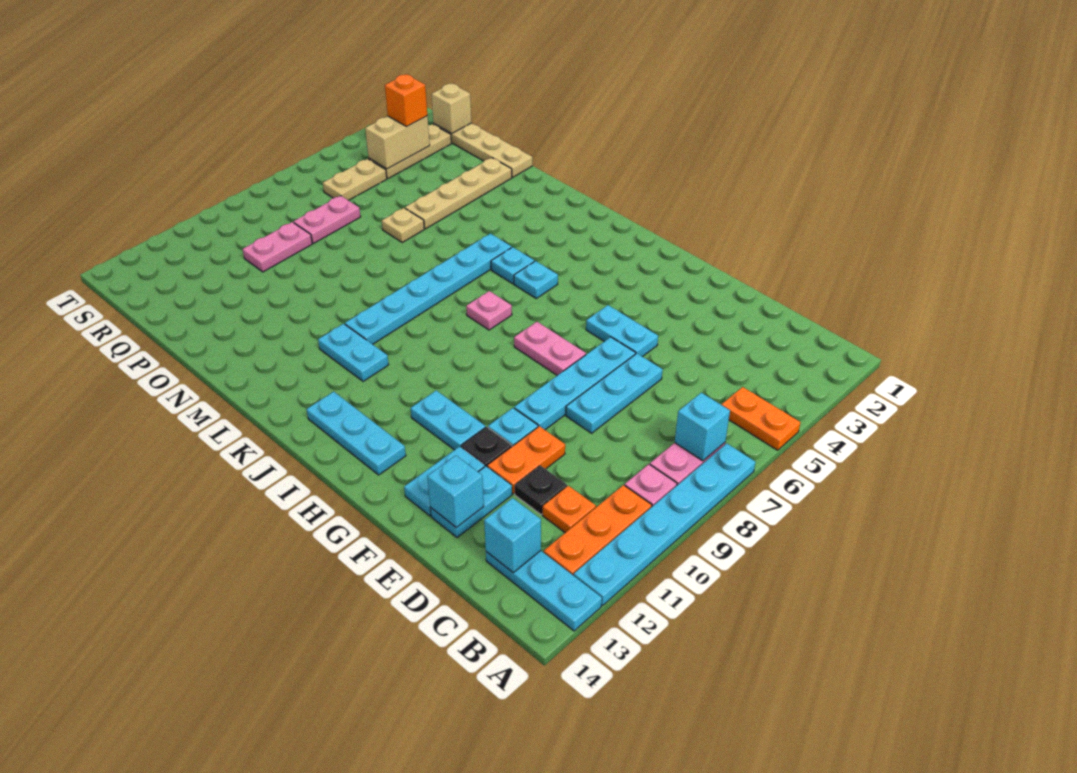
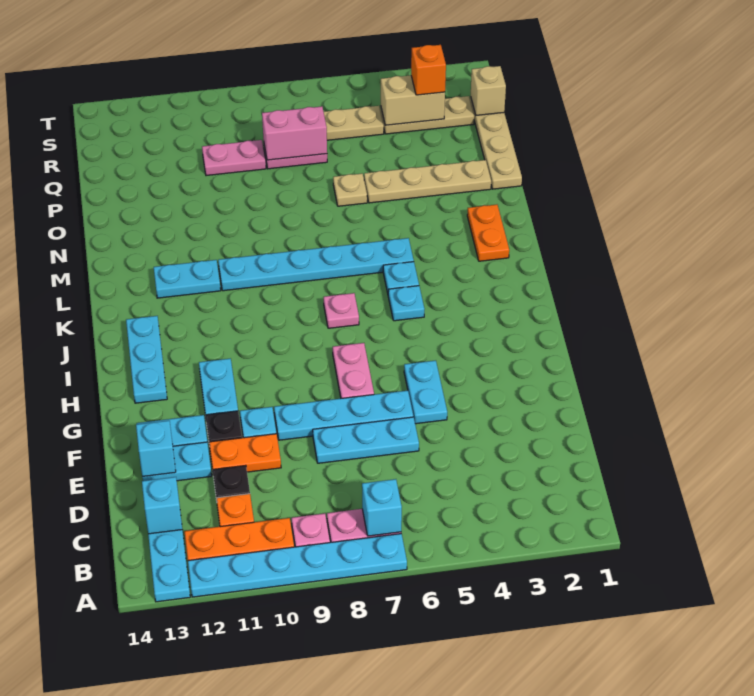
orange 1x2 plate [722,387,800,450] -> orange 1x2 plate moved to [467,205,509,261]
cyan 1x2 plate [318,324,389,381] -> cyan 1x2 plate turned to [154,260,221,298]
none -> pink 1x2 brick [262,106,327,160]

